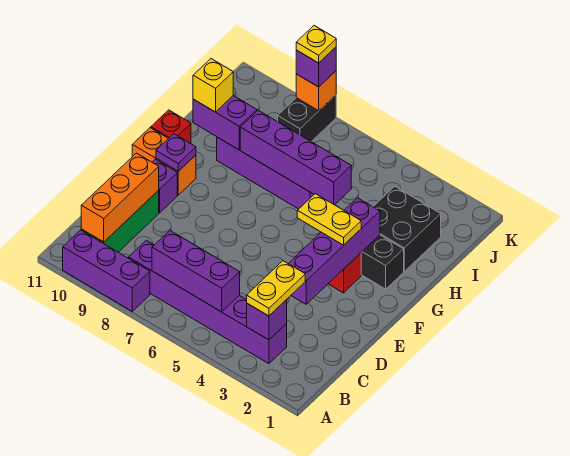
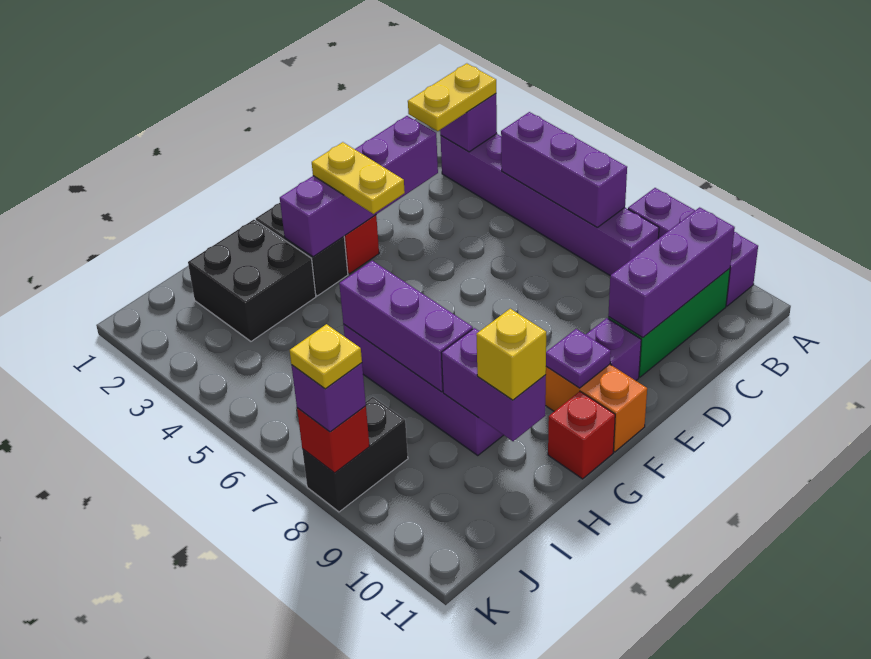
orange 1x3 brick [81,153,159,242] -> purple 1x3 brick [608,207,735,338]
purple 1x4 brick [240,110,351,205] -> purple 1x3 brick [339,261,473,392]
orange 1x1 brick [296,71,336,111] -> red 1x1 brick [297,406,370,473]

